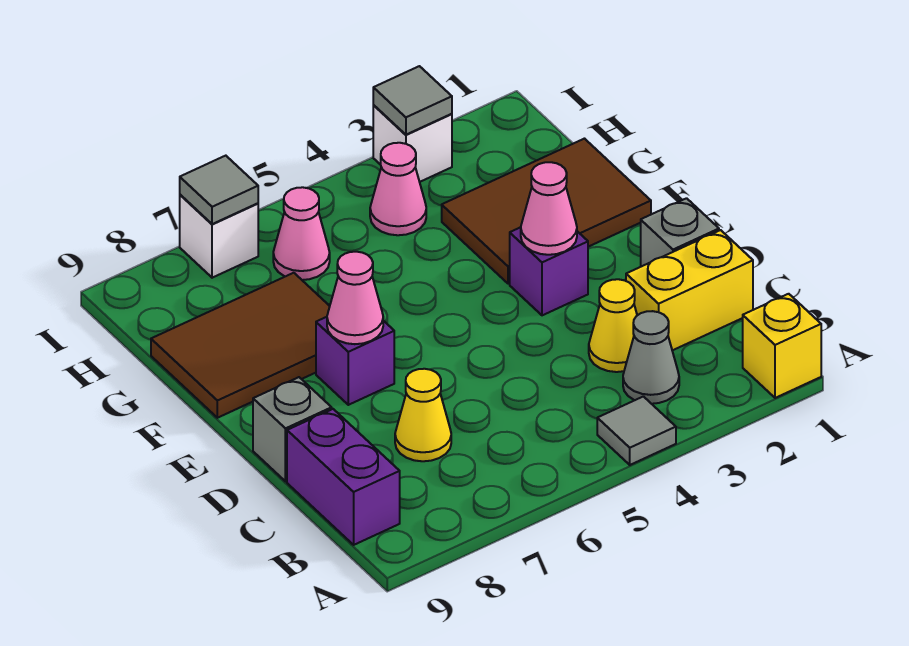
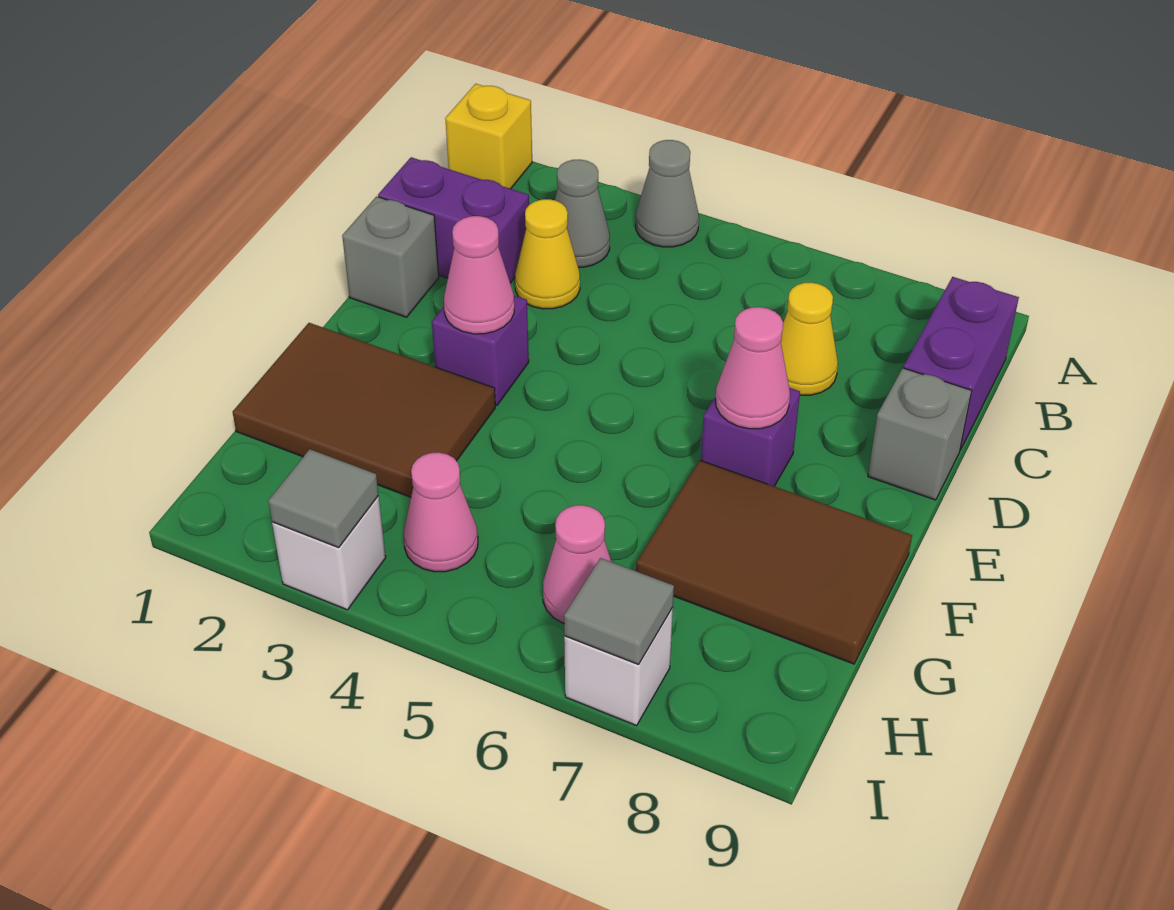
grey 1x1 tile [597,396,676,465] -> grey 1x1 cone [636,140,699,247]
yellow 1x2 brick [626,230,753,350] -> purple 1x2 brick [378,157,529,283]

